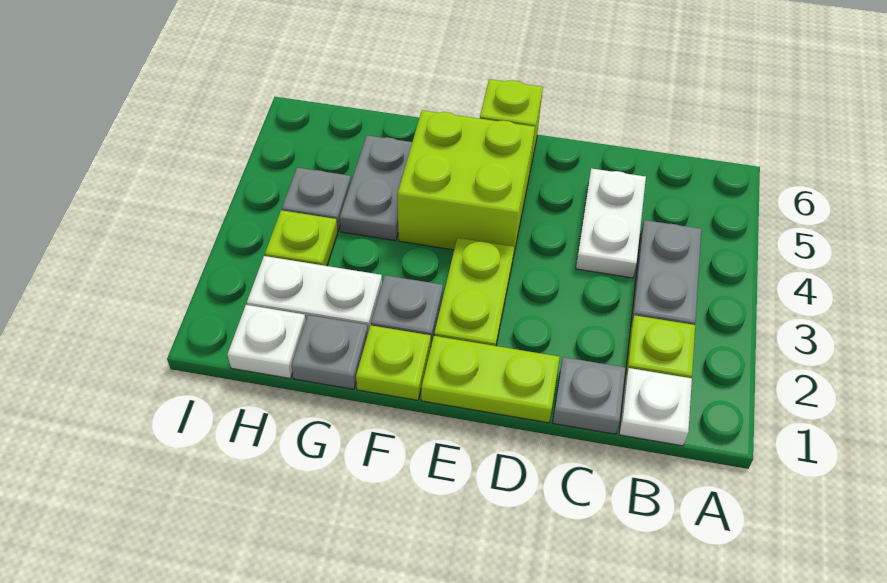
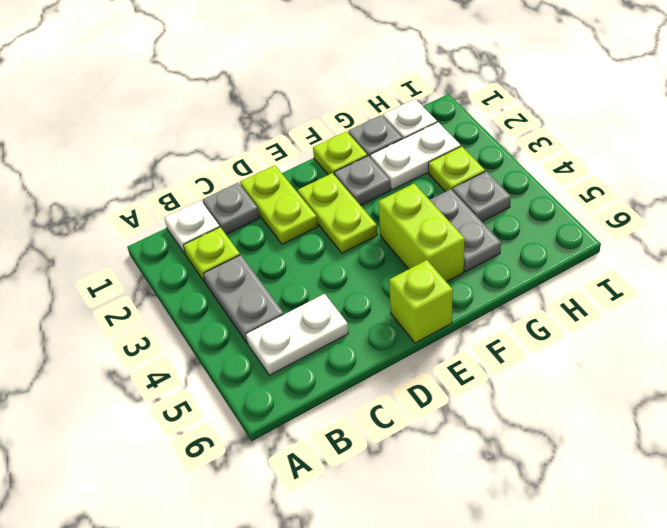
white 1x2 plate [576,168,646,278] -> white 1x2 plate turned to [246,294,348,375]
lime 1x2 plate [421,336,560,423] -> lime 1x2 plate turned to [240,165,318,244]
lime 2x2 brick [397,110,535,257] -> lime 1x2 brick [378,183,465,282]

